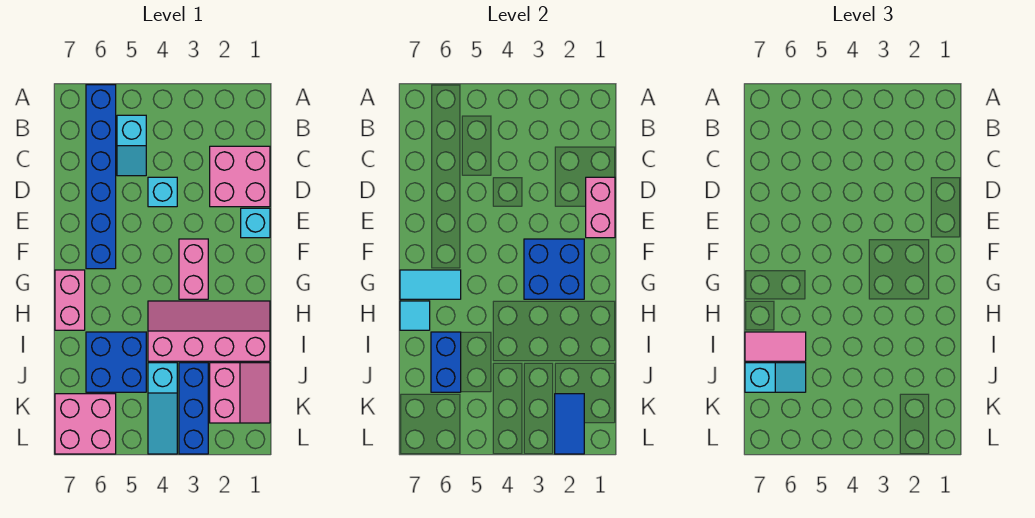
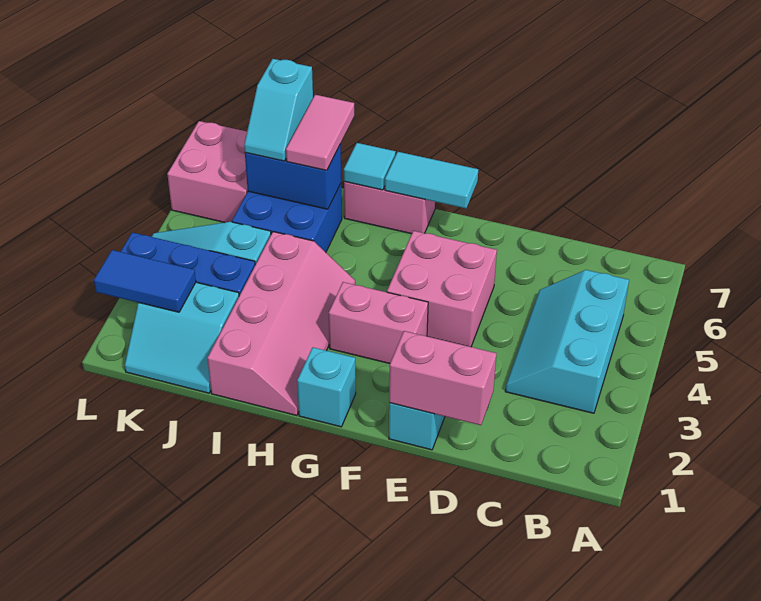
blue 1x6 brick [86,85,116,269] -> none
cyan 1x2 slope [117,115,146,176] -> cyan 2x3 slope [505,270,629,413]
pink 2x2 brick [210,146,270,207] -> pink 2x2 brick moved to [387,231,497,347]
cyan 1x1 brick [148,177,177,207] -> cyan 1x1 brick moved to [297,347,356,427]
blue 2x2 brick [524,239,584,299] -> none
cyan 1x2 tile [400,270,461,299] -> cyan 1x2 tile turned to [385,152,478,208]
pink 2x2 slope [210,363,270,423] -> cyan 2x2 slope [125,282,239,393]

